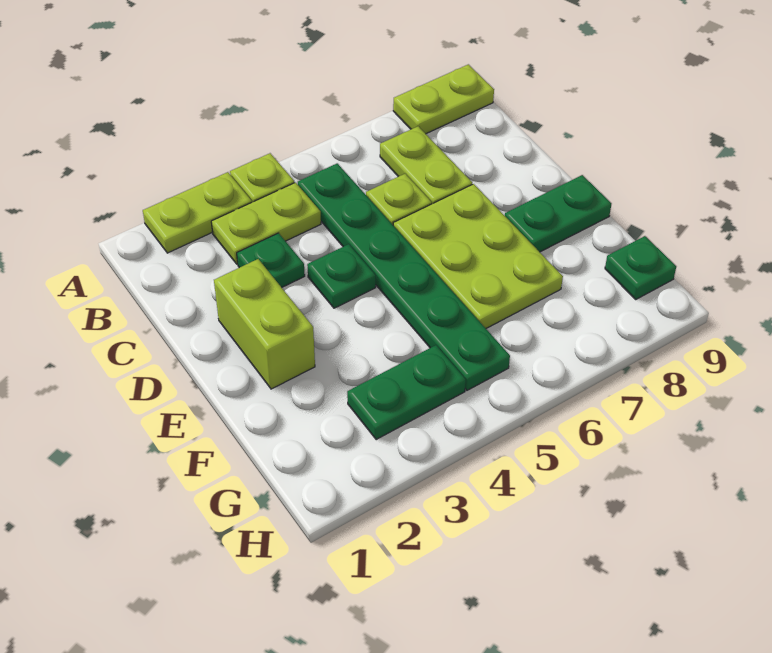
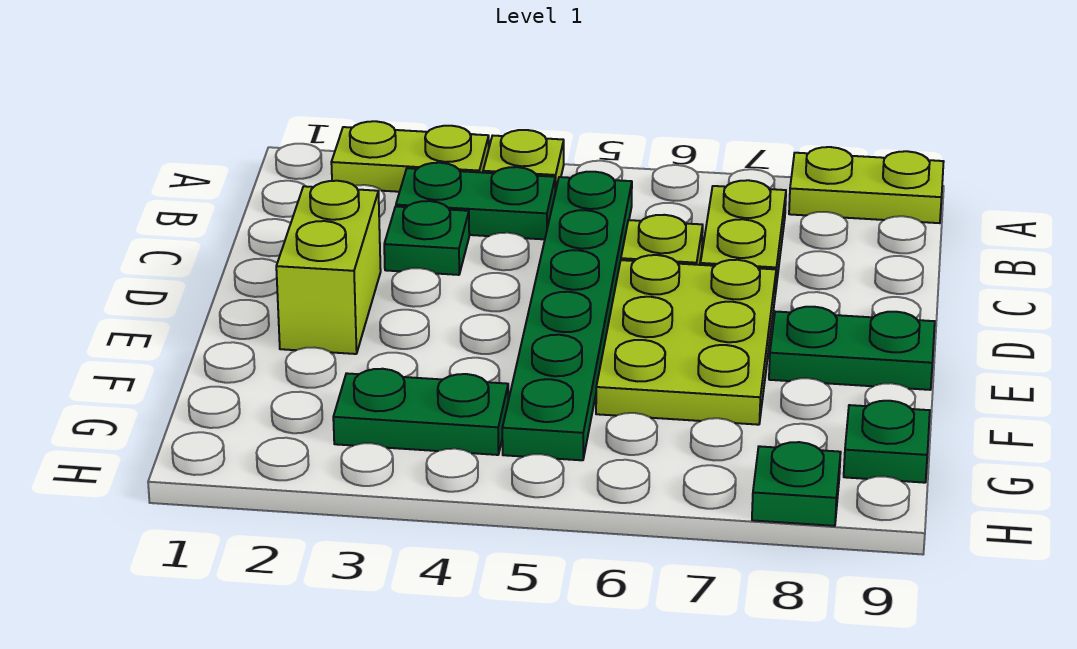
lime 1x2 plate [211,183,321,264] -> green 1x2 plate [396,163,555,239]
green 1x1 plate [307,244,376,308] -> green 1x1 plate moved to [752,442,841,526]

